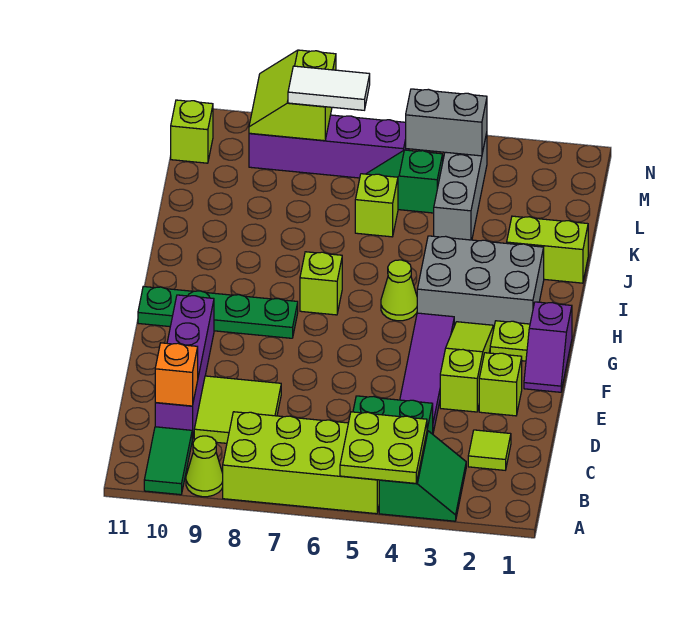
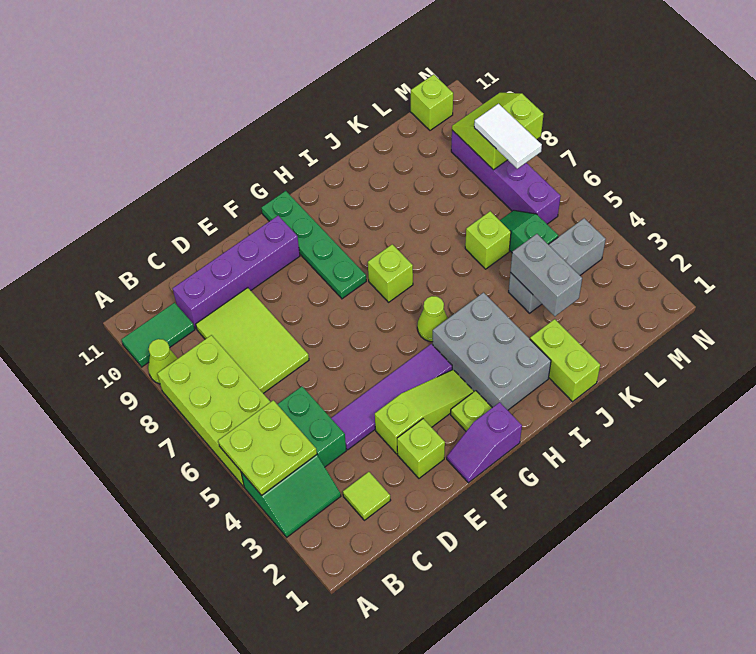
lime 2x2 tile [194,376,281,443] -> lime 2x3 tile [196,288,309,393]
orange 1x1 brick [155,343,198,406] -> none
grey 1x2 brick [406,89,487,156] -> grey 1x2 brick moved to [510,234,582,316]

